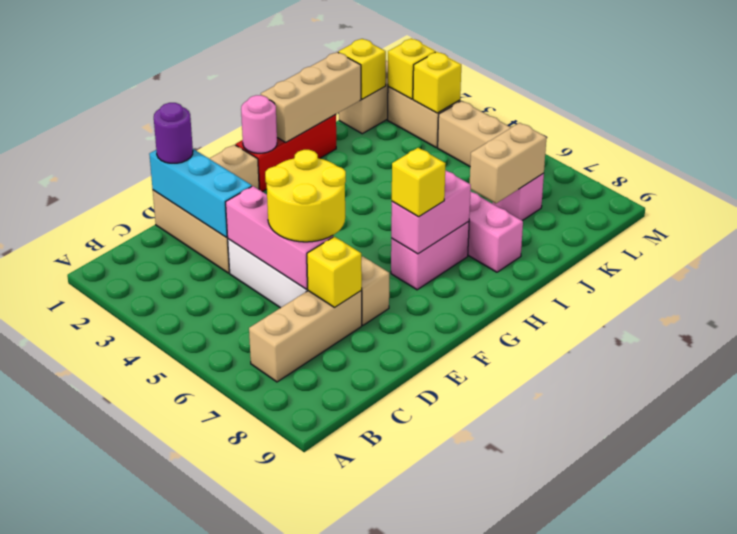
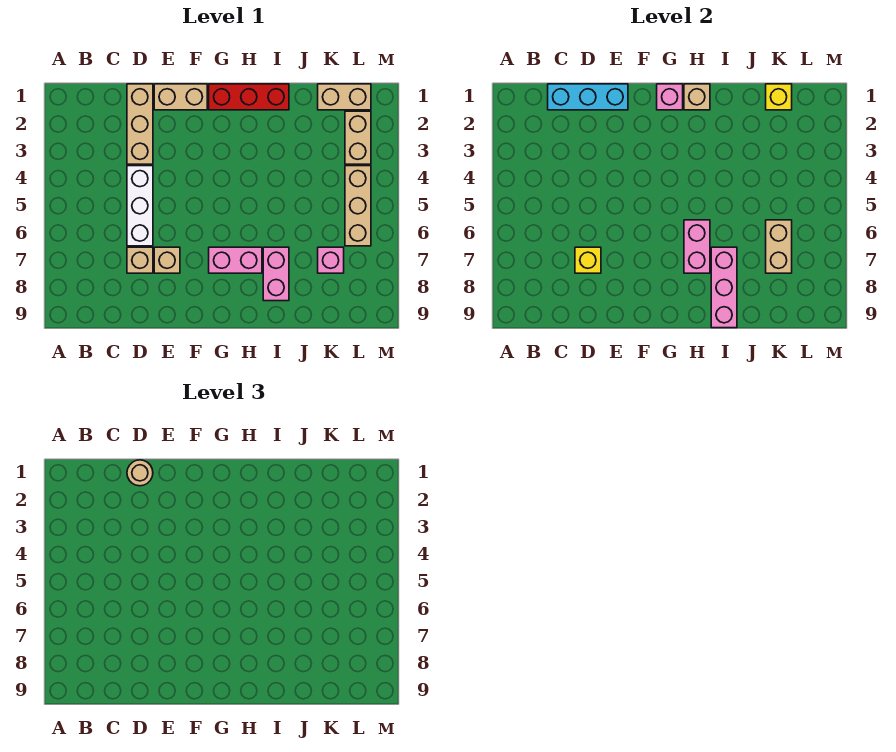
tan 1x3 brick [249,291,362,382] -> tan 1x1 brick [127,247,153,273]
cyan 1x3 brick [149,149,252,237] -> cyan 1x3 brick turned to [548,84,628,110]
purple 1x1 round brick [154,103,193,163] -> tan 1x1 round brick [127,460,153,486]
pink 1x3 brick [226,186,333,290] -> pink 1x3 brick moved to [711,247,737,328]
yellow 2x2 round brick [265,150,346,242] -> none
pink 1x1 round brick [241,95,277,153] -> pink 1x1 brick [657,84,683,110]
pink 1x2 brick [391,170,471,254] -> pink 1x2 brick turned to [684,220,710,273]
yellow 1x1 brick [392,148,446,217] -> none
tan 1x3 brick [261,52,361,142] -> tan 1x1 brick [684,84,710,110]
tan 1x2 brick [470,123,546,204] -> tan 1x2 brick turned to [766,220,792,273]
yellow 1x1 brick [388,38,436,99] -> none
yellow 1x1 brick [413,52,461,113] -> none

